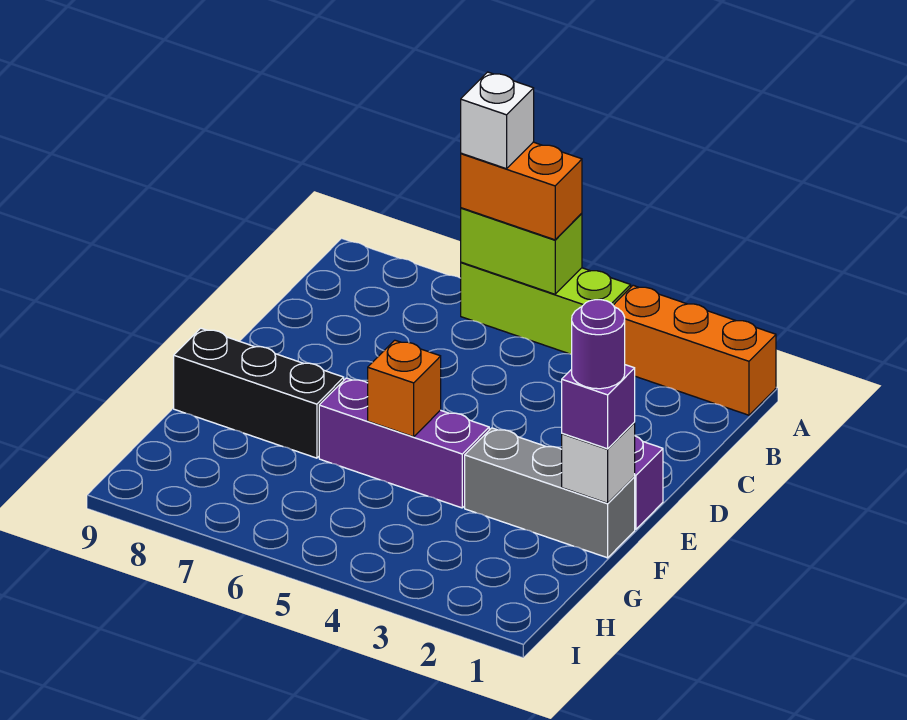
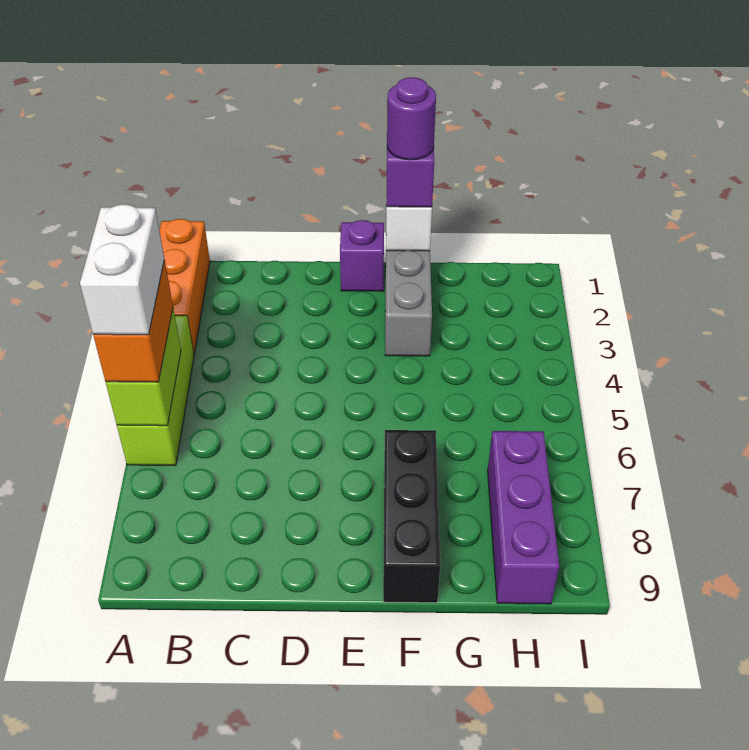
white 1x1 brick [461,72,534,169] -> white 1x2 brick [80,204,164,335]
purple 1x3 brick [319,378,489,508] -> purple 1x3 brick moved to [488,431,559,604]
orange 1x1 brick [368,340,441,437] -> none

